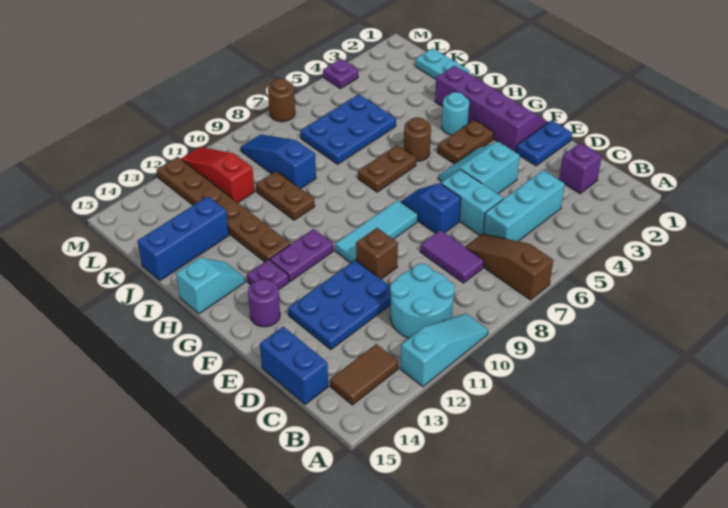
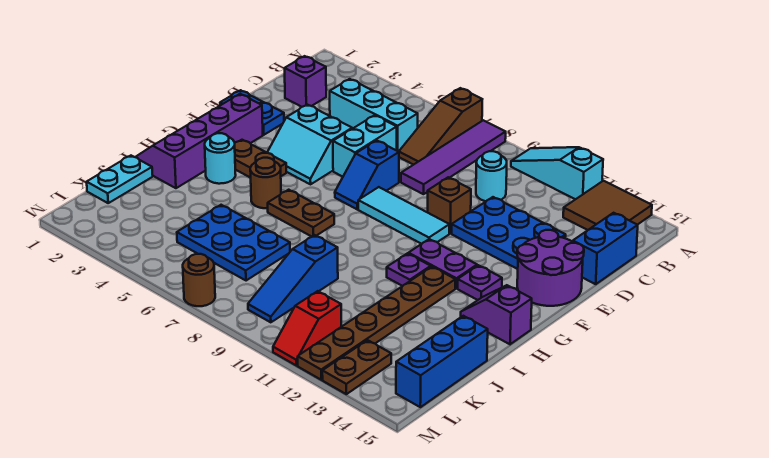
cyan 2x2 round brick [390,264,455,338] -> cyan 1x1 round brick [476,151,507,201]
brown 1x2 tile [330,344,398,405] -> brown 2x2 tile [563,181,652,230]
purple 1x2 tile [420,230,484,283] -> purple 1x4 tile [401,120,506,194]
purple 1x1 round brick [248,279,280,327] -> purple 2x2 round brick [517,230,584,306]
cyan 1x2 slope [176,258,245,314] -> purple 1x2 slope [461,285,532,344]
brown 1x2 plate [256,171,315,220] -> brown 1x2 plate moved to [322,340,391,394]
blue 1x3 brick [137,196,229,281] -> blue 1x3 brick turned to [396,316,488,407]
red 1x3 slope [181,147,254,202] -> red 1x2 slope [273,291,341,366]
purple 1x1 plate [323,59,358,89] -> purple 1x1 plate moved to [387,253,431,286]

